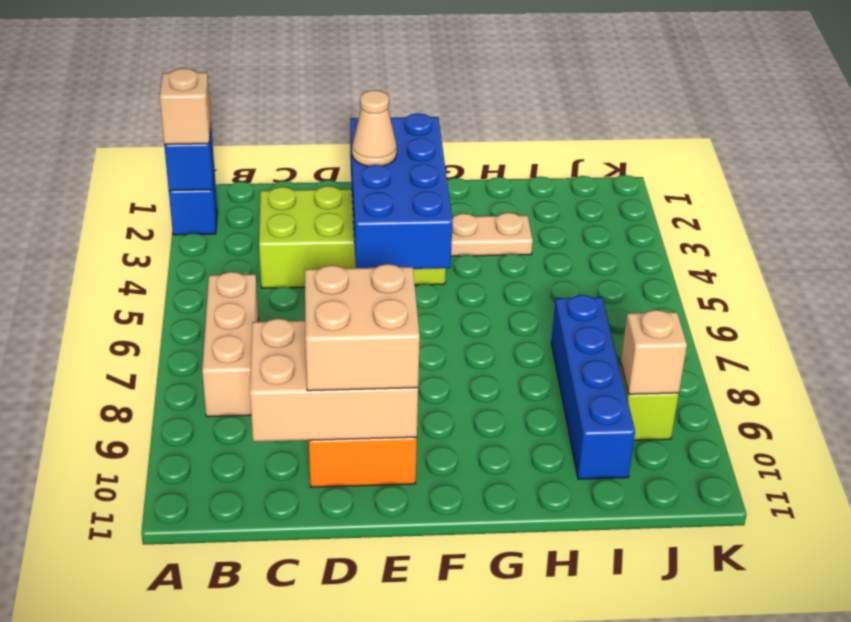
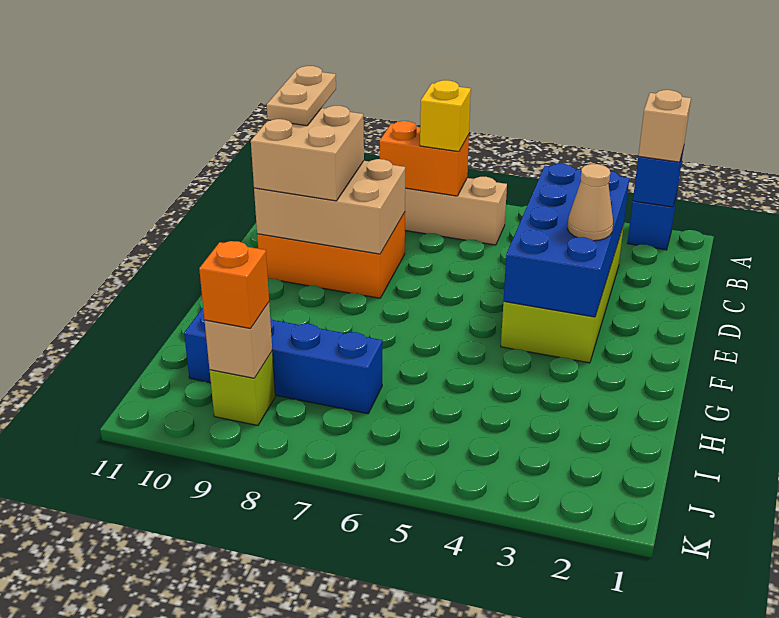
none -> orange 1x2 brick [380,121,469,196]
none -> yellow 1x1 brick [420,80,471,152]
tan 2x3 brick [250,318,418,442] -> tan 2x3 brick turned to [254,159,406,254]
blue 2x4 brick [350,113,452,269] -> blue 2x4 brick turned to [504,164,629,317]
tan 1x2 plate [451,213,533,256] -> tan 1x2 plate moved to [267,66,336,126]
none -> orange 1x1 brick [199,241,269,329]

